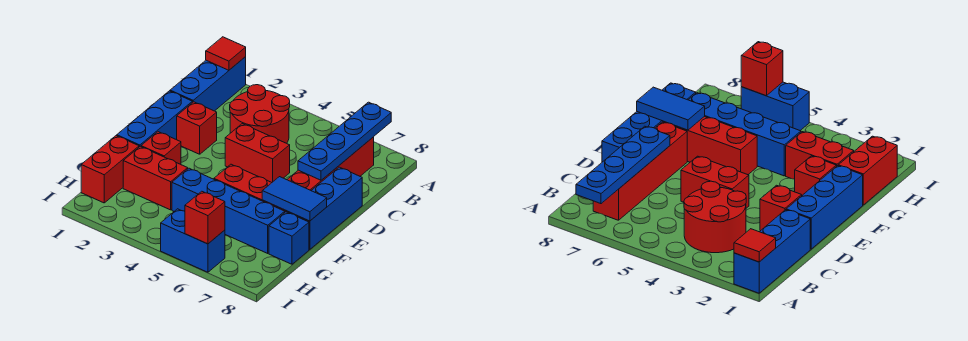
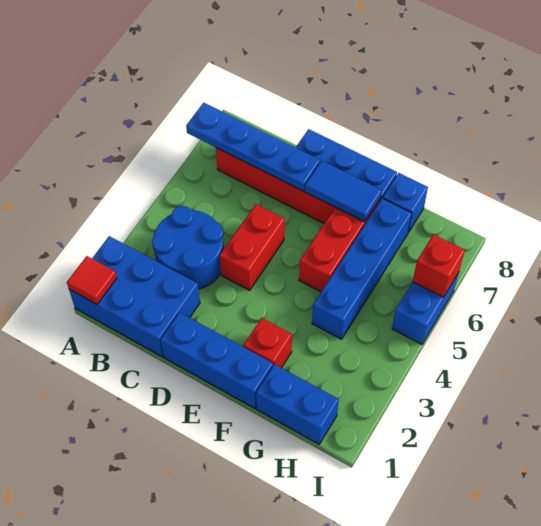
blue 1x3 brick [170,57,246,111] -> blue 2x3 brick [69,236,200,357]
red 2x2 round brick [230,85,290,143] -> blue 2x2 round brick [152,206,224,289]
red 1x1 brick [177,102,217,154] -> none
blue 1x2 tile [262,177,327,221] -> blue 1x2 tile turned to [305,161,382,222]
red 1x2 brick [81,136,139,203] -> blue 1x2 brick [256,364,339,444]
red 1x2 brick [123,146,188,210] -> none

